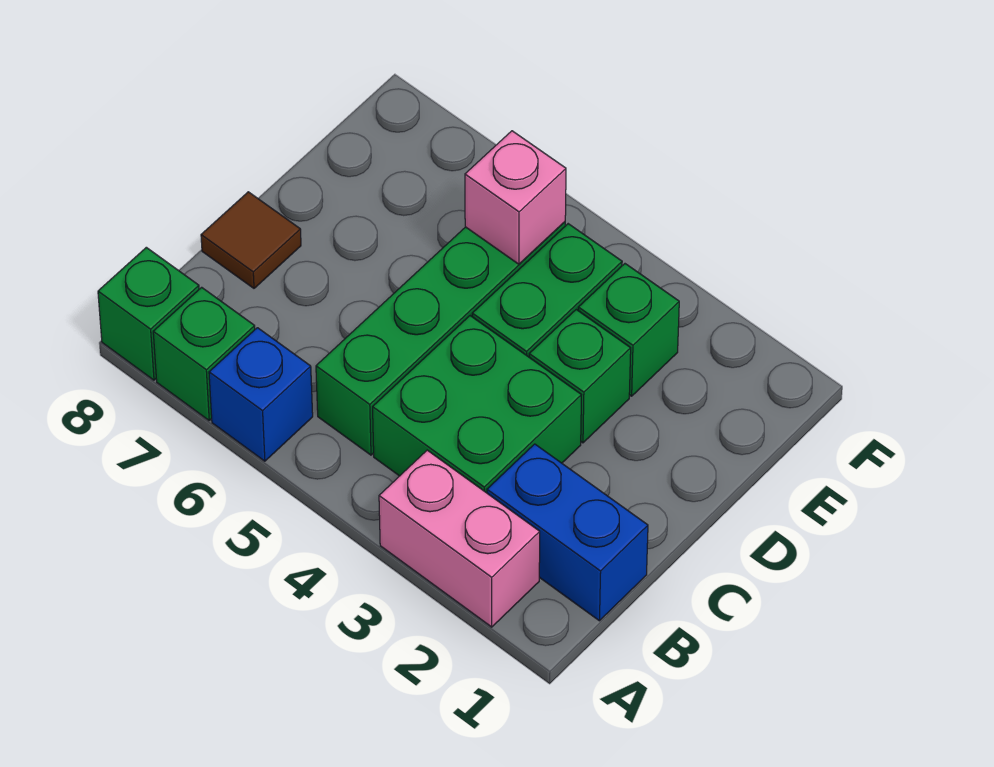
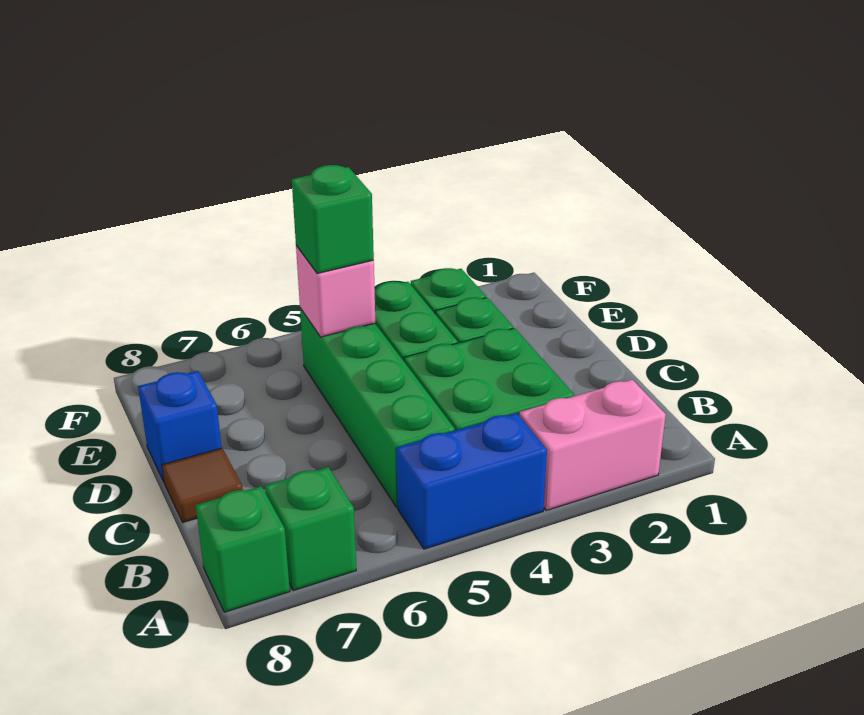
blue 1x1 brick [209,328,313,461] -> blue 1x1 brick moved to [138,371,222,482]
blue 1x2 brick [487,444,648,621] -> blue 1x2 brick moved to [396,413,547,549]
none -> green 1x1 brick [292,165,374,274]

